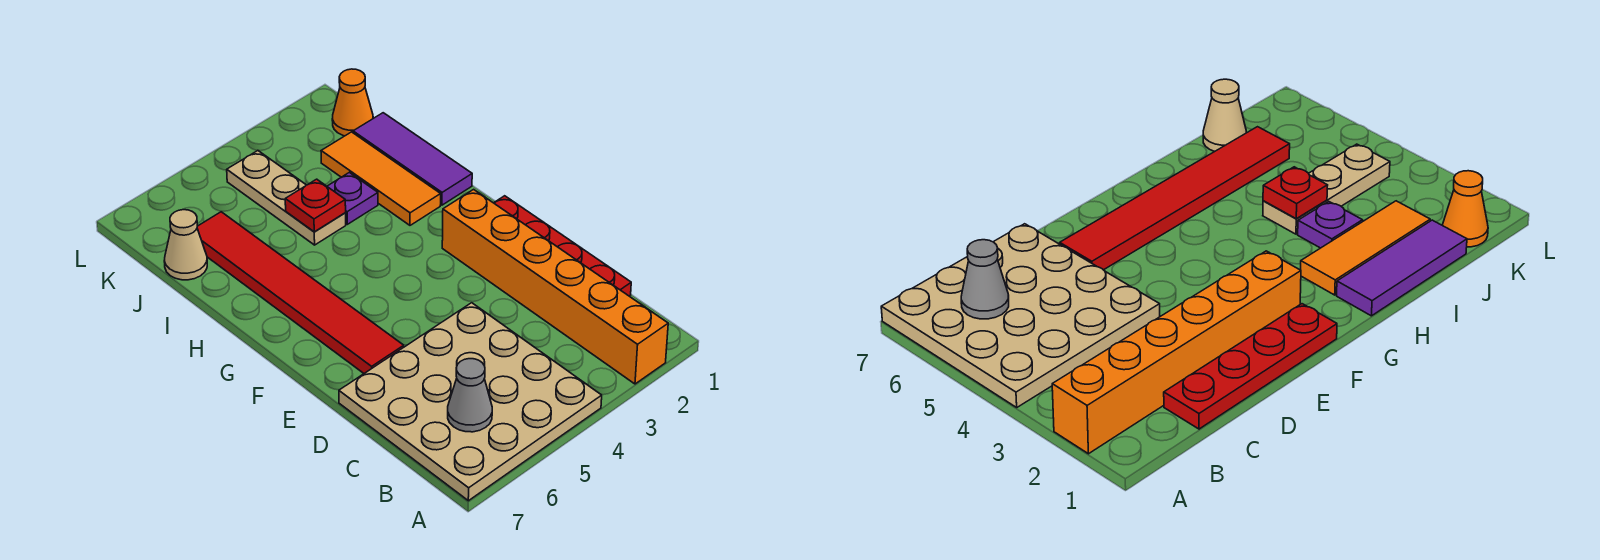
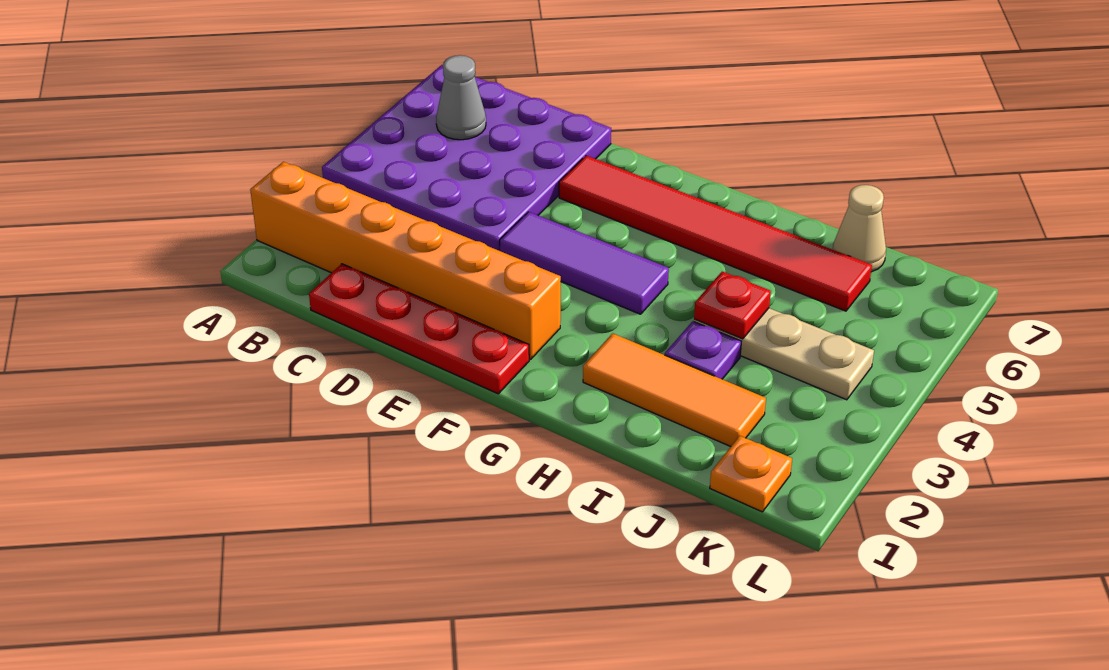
tan 4x4 plate [339,303,602,501] -> purple 4x4 plate [322,65,611,251]
purple 1x3 tile [353,113,472,205] -> purple 1x3 tile moved to [500,212,669,314]
orange 1x1 cone [332,69,373,136] -> orange 1x1 plate [710,436,792,512]

